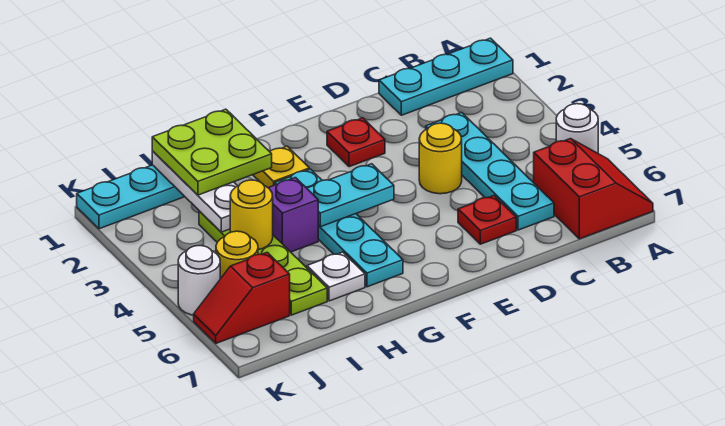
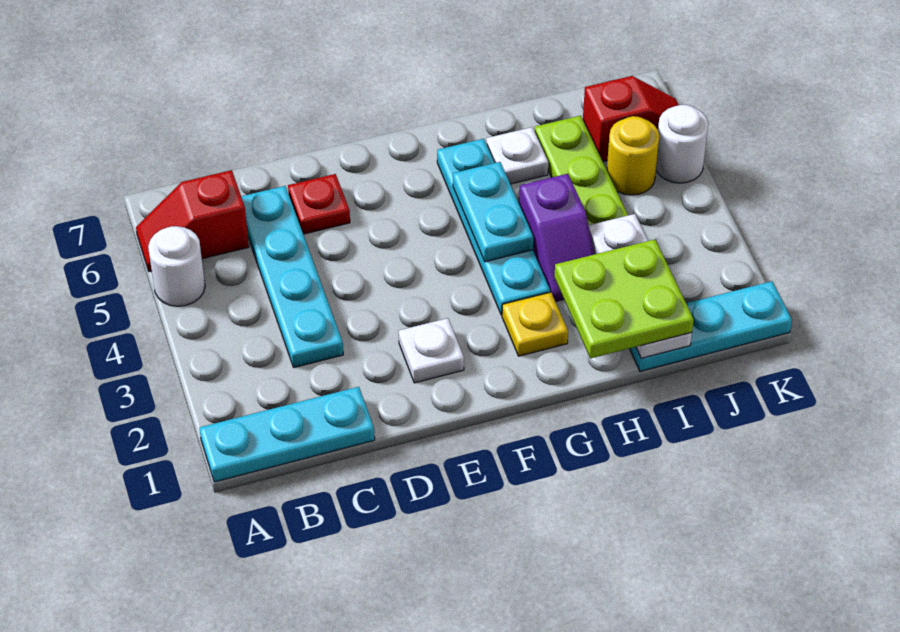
red 2x2 slope [534,139,653,239] -> red 1x2 slope [136,170,249,271]
yellow 1x1 round brick [419,123,462,194] -> none
red 1x1 plate [327,118,385,167] -> white 1x1 plate [399,318,464,383]
cyan 1x2 plate [307,164,394,227] -> cyan 1x2 plate turned to [453,162,533,262]
yellow 1x1 round brick [230,180,273,250] -> none

